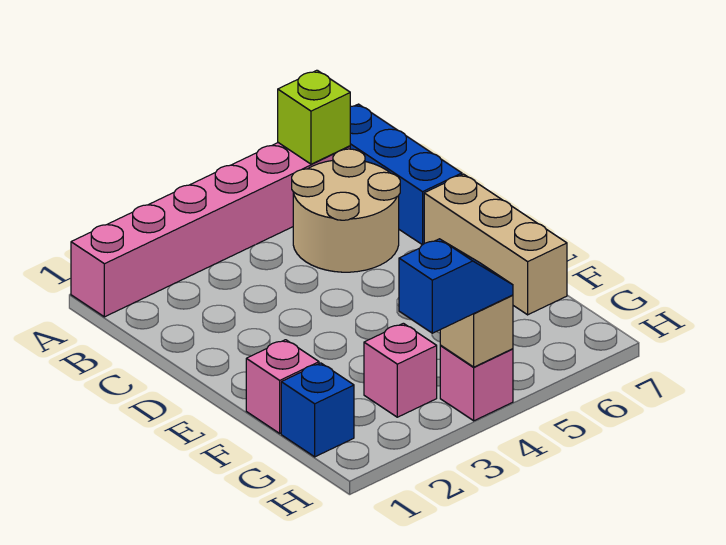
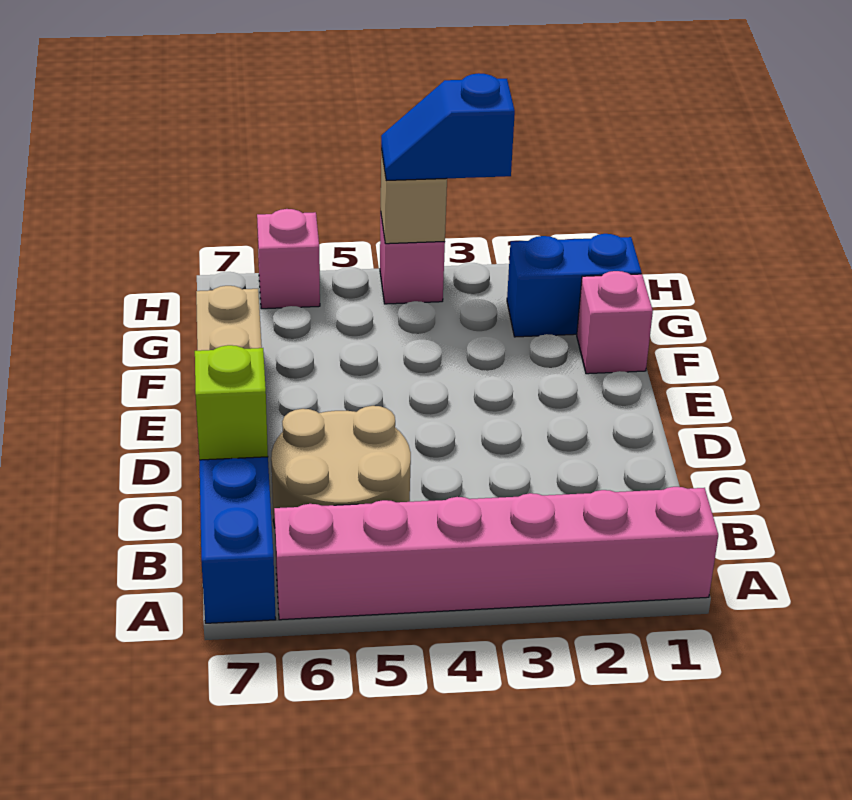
lime 1x1 brick [278,70,350,164] -> lime 1x1 brick moved to [195,345,268,460]
blue 1x1 brick [281,363,354,457] -> blue 1x2 brick [507,234,641,337]
pink 1x1 brick [364,323,437,417] -> pink 1x1 brick moved to [257,209,320,309]

